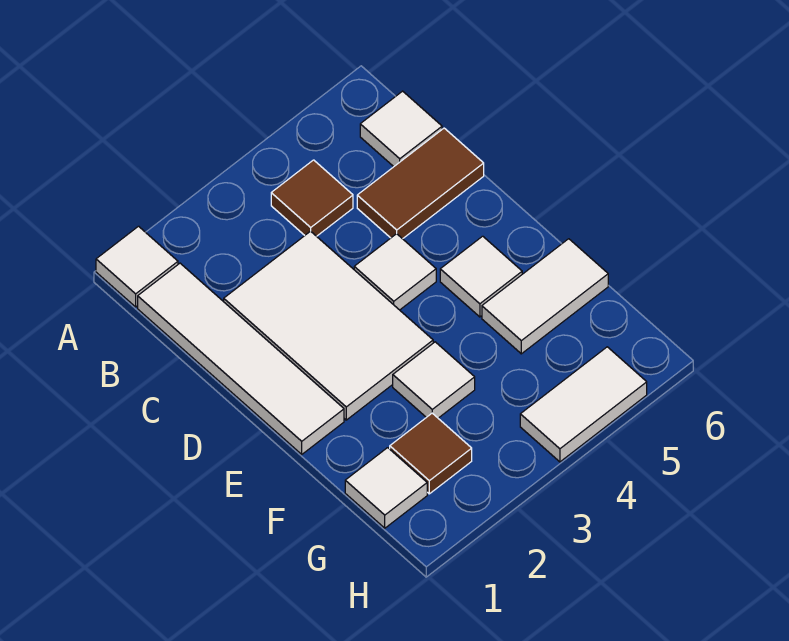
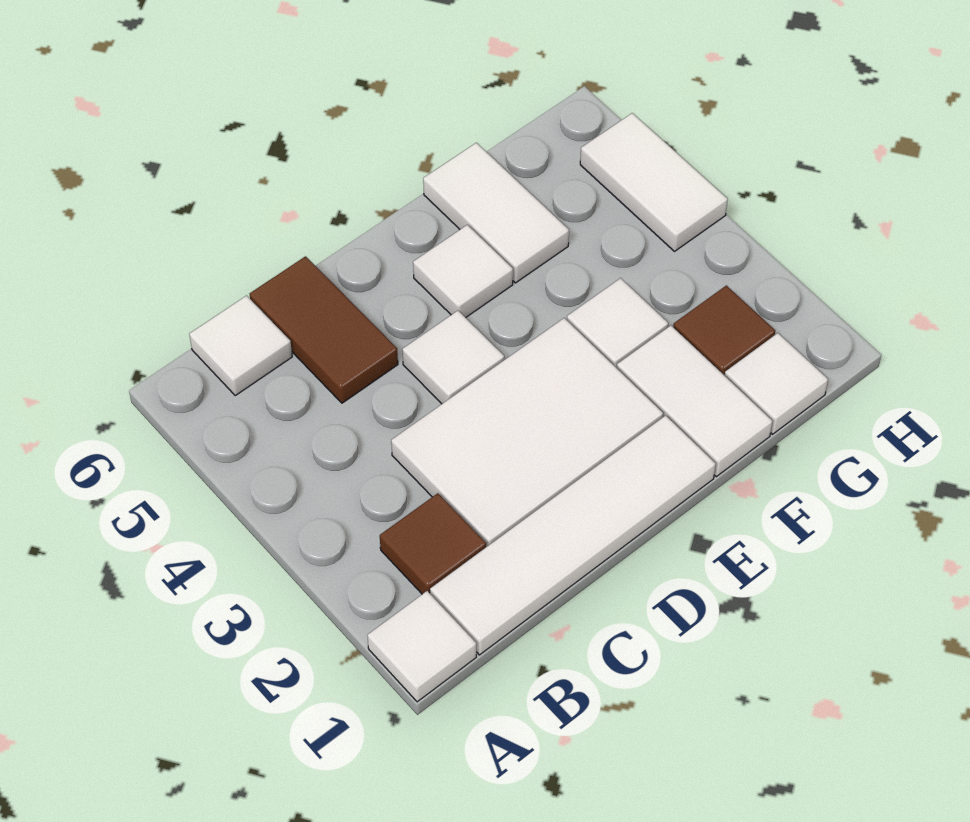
brown 1x1 tile [271,160,353,236] -> brown 1x1 tile moved to [380,493,486,594]
none -> white 1x2 tile [617,326,772,477]

